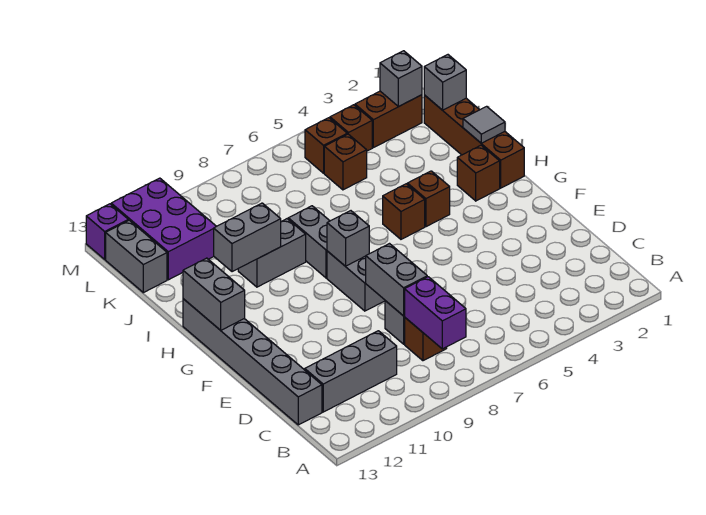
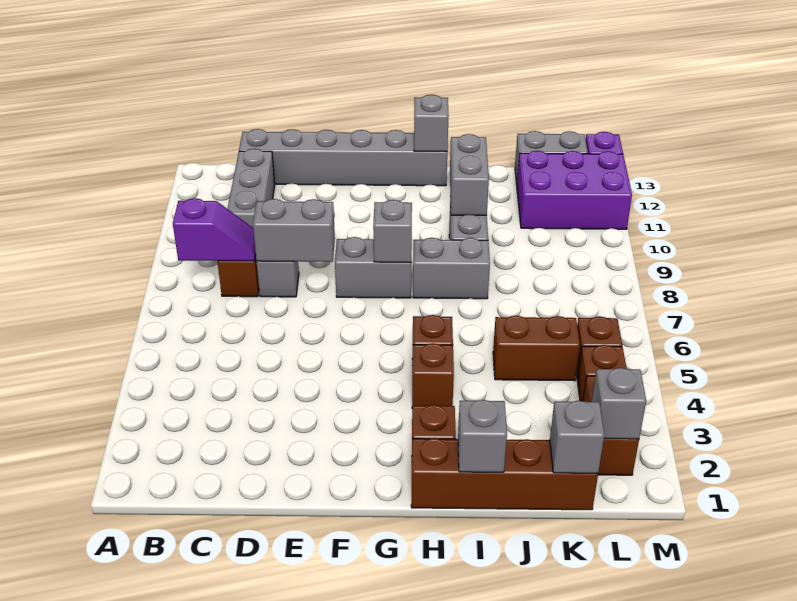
purple 1x2 brick [405,277,466,349] -> purple 1x2 slope [173,198,256,261]
grey 1x2 brick [183,258,245,330] -> grey 1x1 brick [414,95,449,151]
grey 1x1 tile [463,106,505,143] -> grey 1x1 brick [458,400,507,472]
brown 1x1 brick [324,134,367,190] -> brown 1x2 brick [493,316,580,381]

